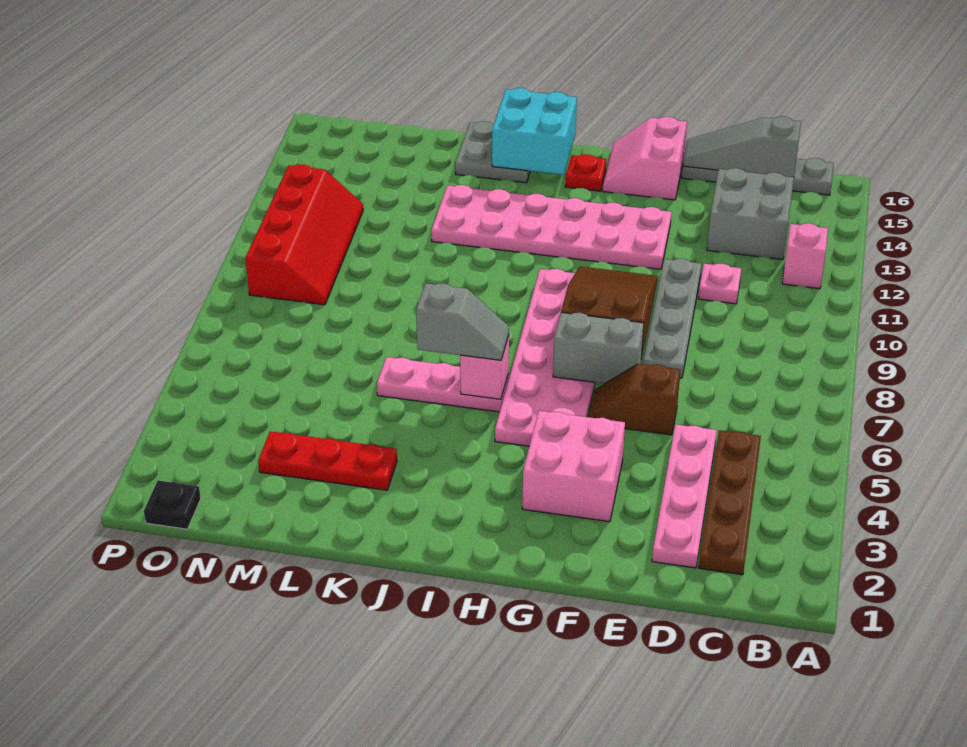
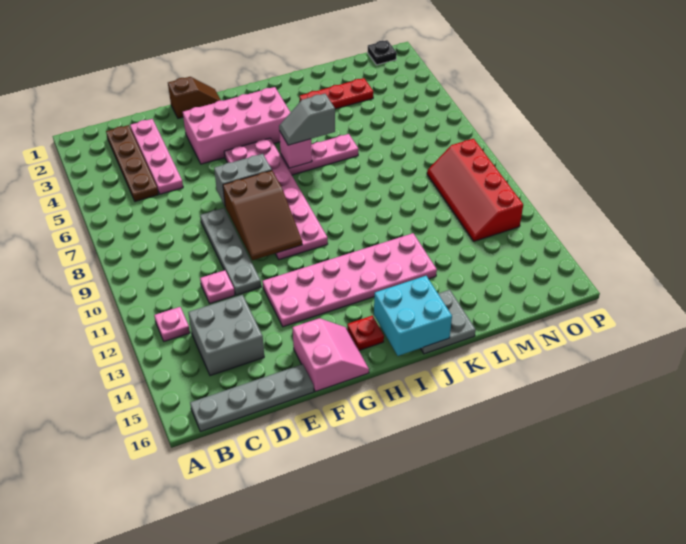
pink 1x1 brick [782,223,828,289] -> pink 1x1 plate [154,307,190,341]
grey 1x3 slope [683,116,801,177] -> none
brown 1x2 slope [589,364,680,435] -> brown 1x2 slope moved to [168,77,221,118]
pink 2x2 brick [522,411,625,522] -> pink 2x4 brick [183,87,291,164]

